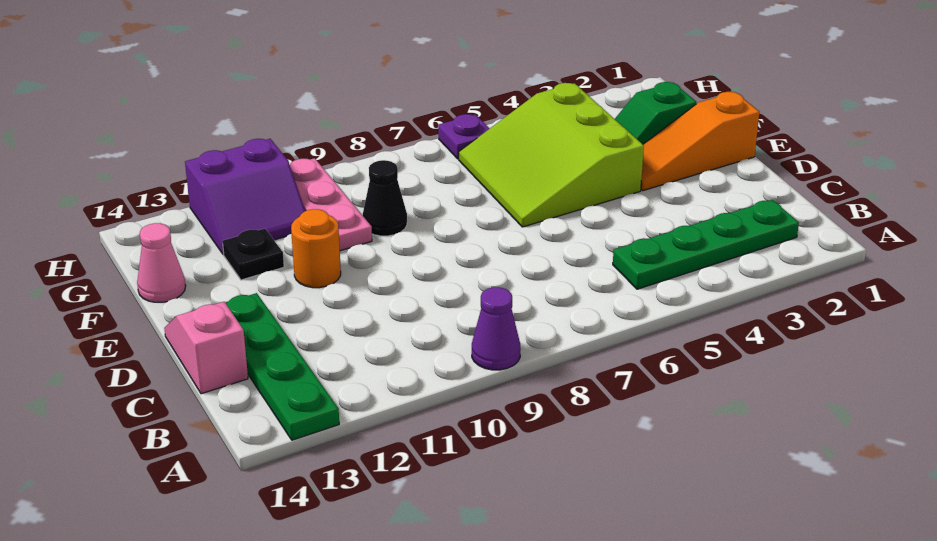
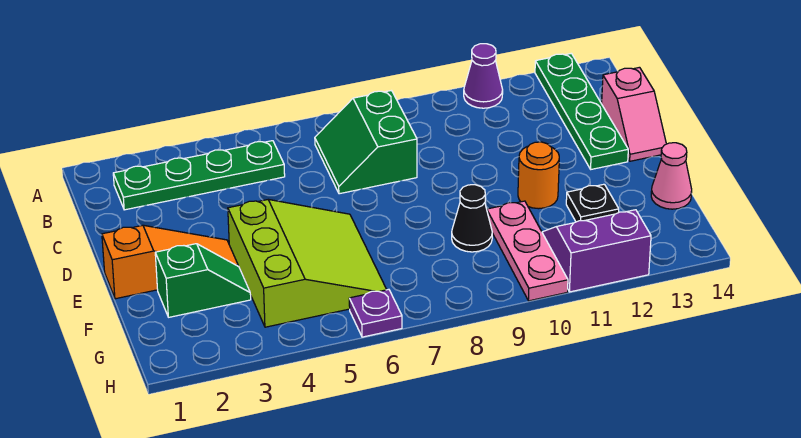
purple 1x1 cone [472,287,521,370] -> purple 1x1 cone moved to [464,44,503,108]
none -> green 2x2 slope [315,91,417,194]

